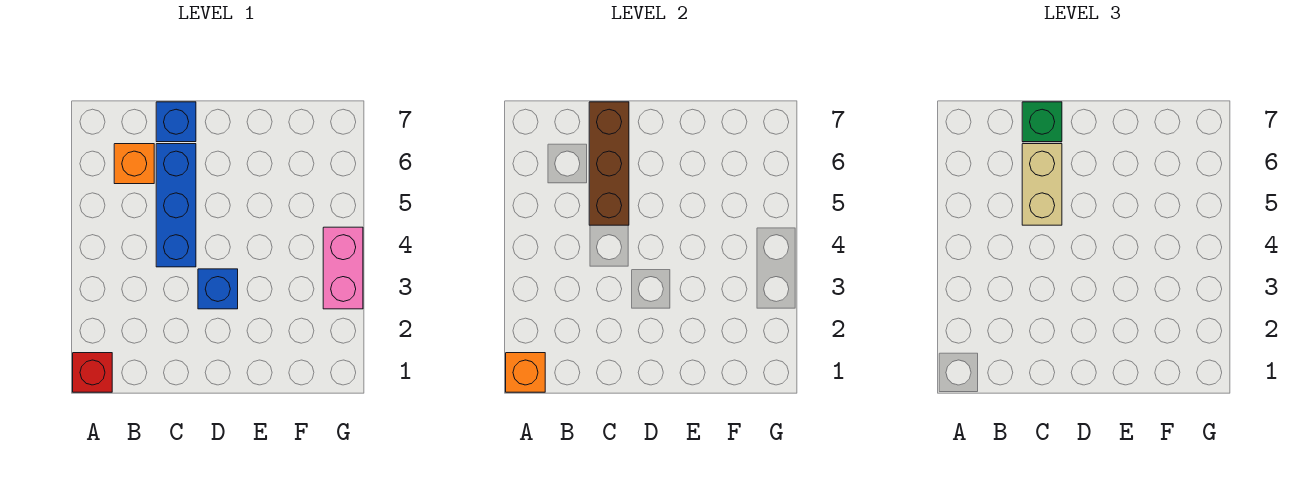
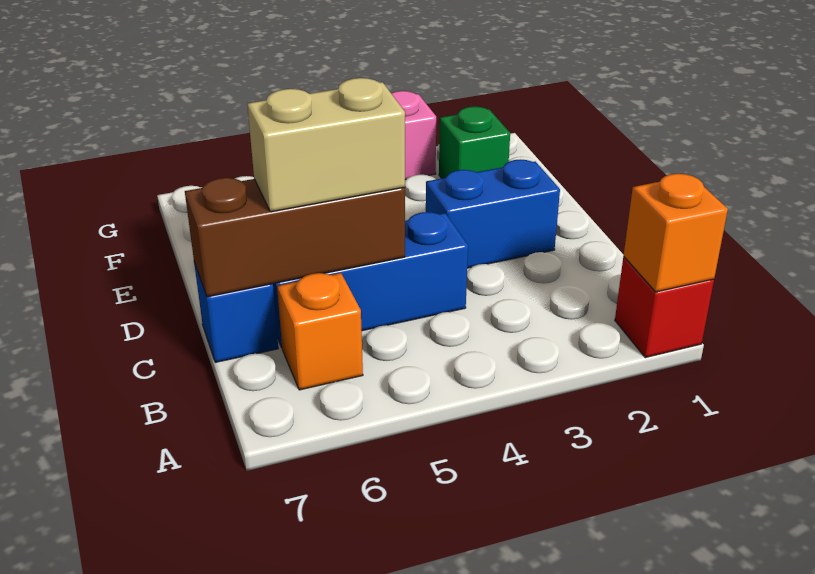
green 1x1 brick [1022,102,1062,142] -> green 1x1 brick moved to [439,106,511,178]
blue 1x1 brick [198,269,238,309] -> blue 1x2 brick [426,160,560,268]

